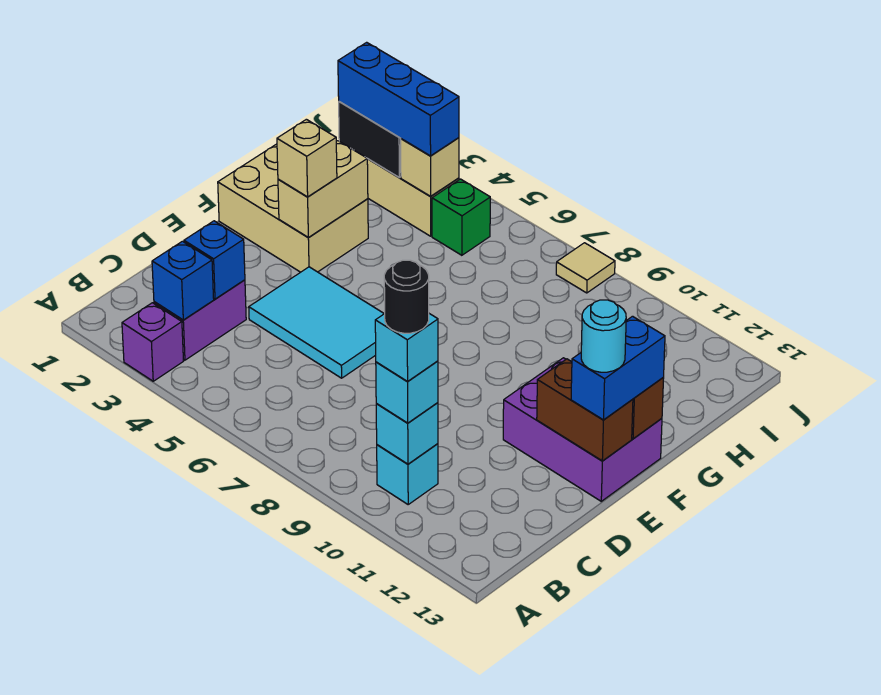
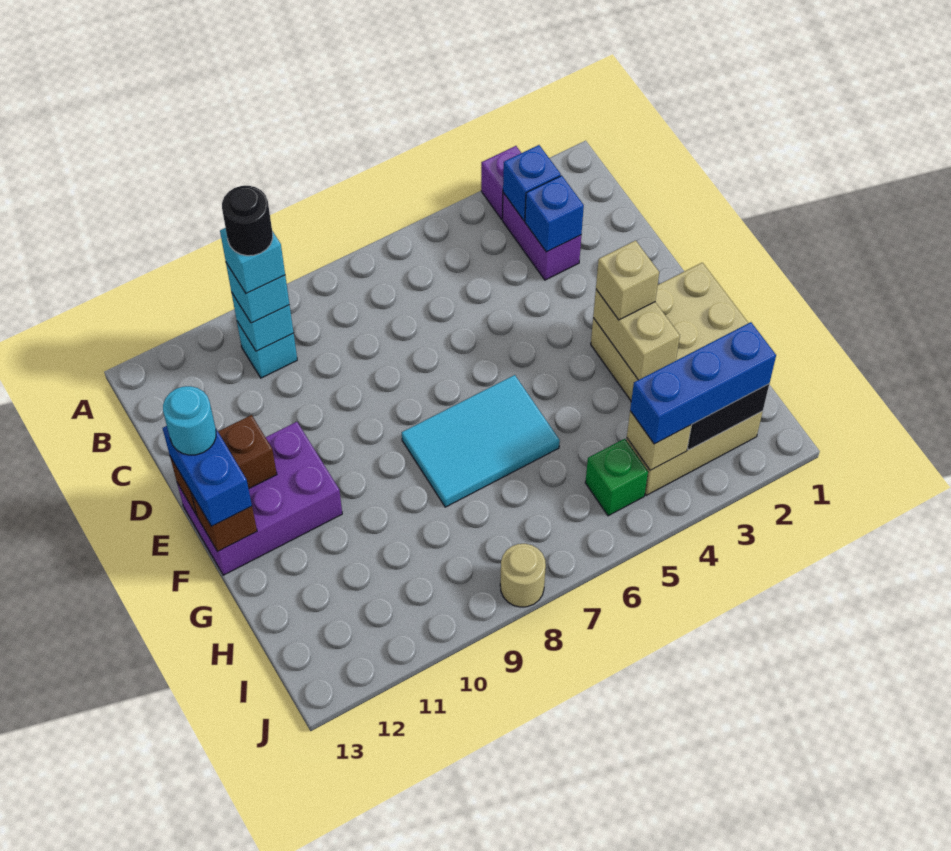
cyan 2x3 tile [249,267,384,378] -> cyan 2x3 tile moved to [402,375,560,507]
tan 1x1 tile [556,243,615,293] -> tan 1x1 round brick [500,544,546,607]

